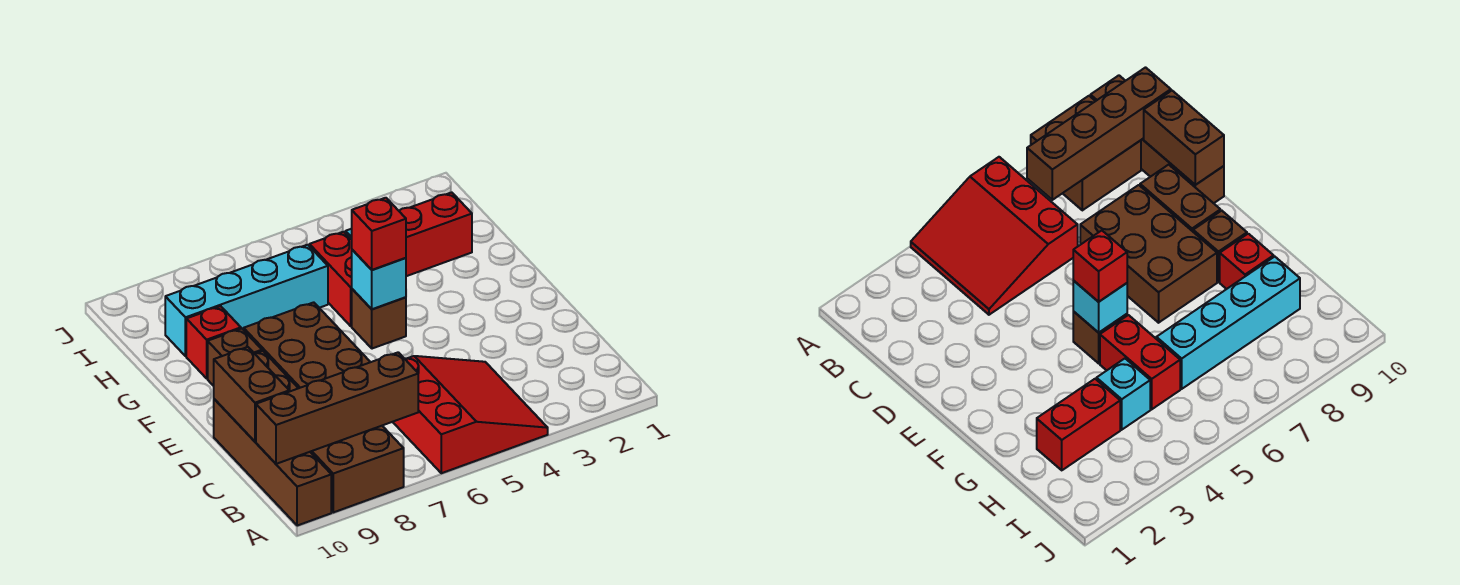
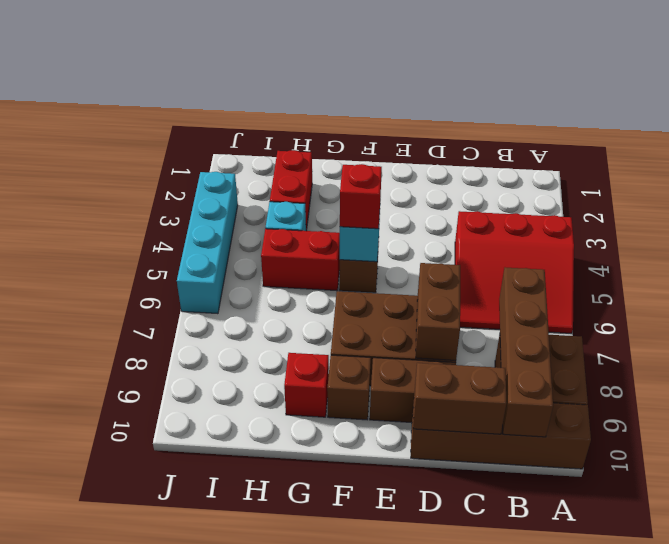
red 3x3 slope [393,356,548,473] -> red 3x3 slope turned to [455,211,574,333]
none -> brown 1x2 brick [416,263,460,360]
cyan 1x4 brick [165,245,328,356] -> cyan 1x4 brick moved to [177,172,238,314]

